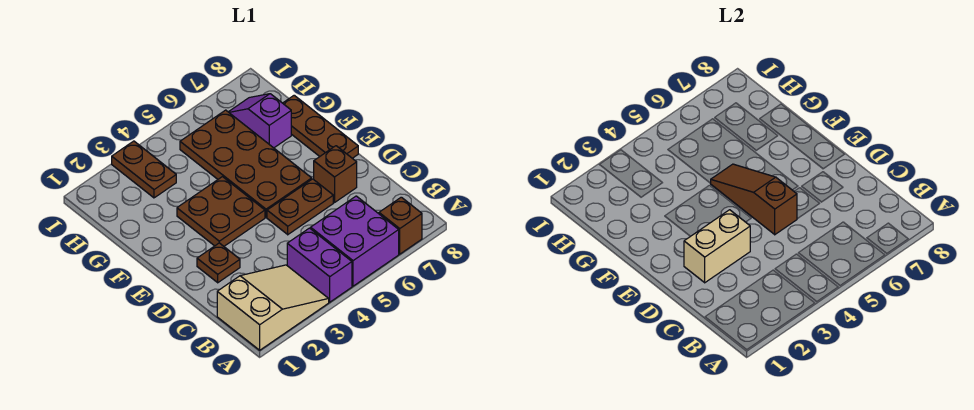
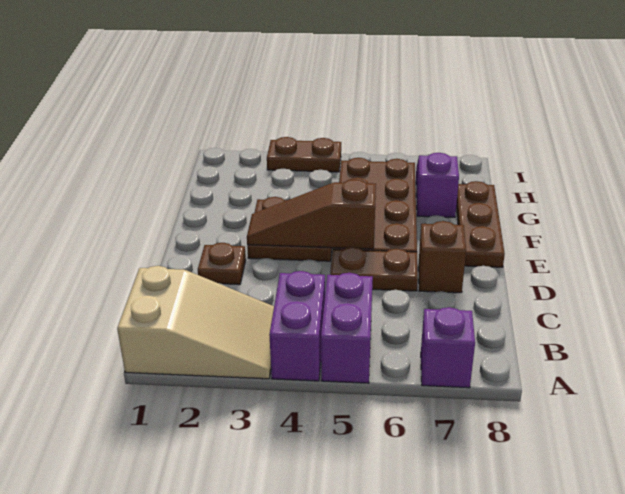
purple 2x2 brick [311,196,399,286] -> purple 1x2 brick [321,273,373,383]
brown 1x1 brick [379,197,422,254] -> purple 1x1 brick [421,307,475,388]
tan 1x2 brick [684,210,750,283] -> none
brown 1x3 slope [711,164,797,235] -> brown 1x3 slope turned to [247,179,376,249]
brown 1x2 plate [112,141,176,198] -> brown 1x2 plate turned to [267,137,341,172]

